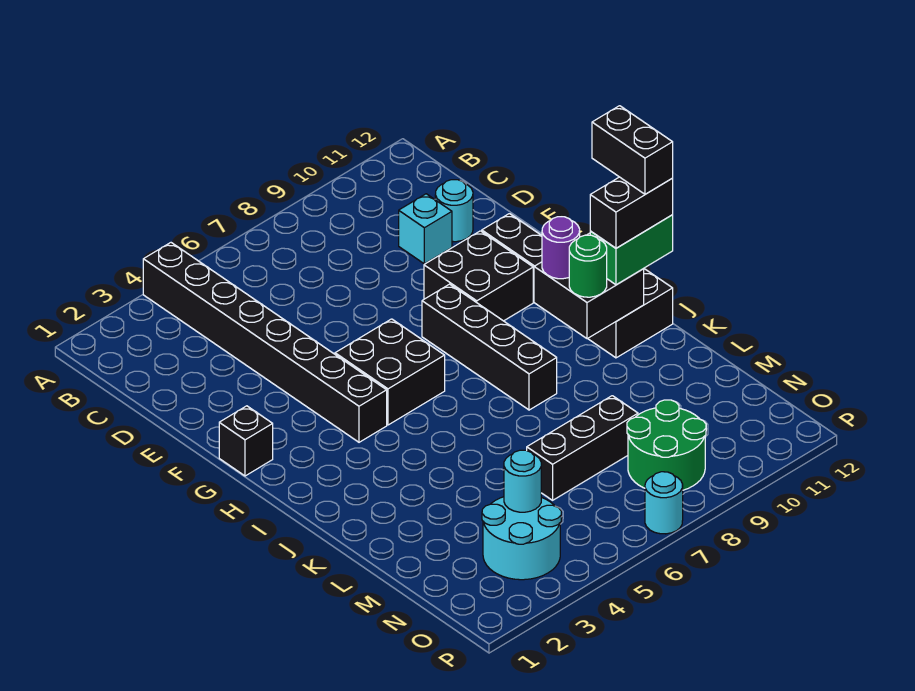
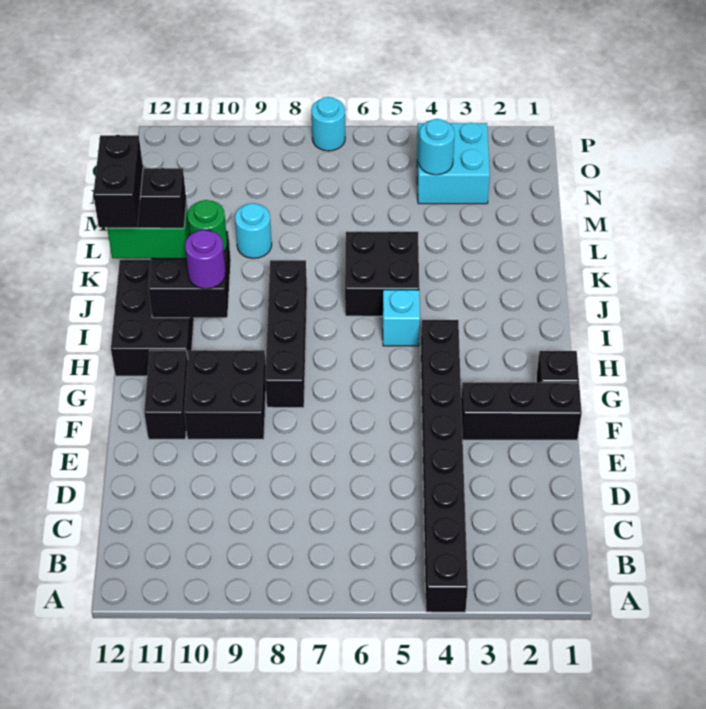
cyan 1x1 brick [399,194,452,264] -> cyan 1x1 brick moved to [383,290,420,346]
cyan 1x1 round brick [435,180,473,242] -> cyan 1x1 round brick moved to [235,203,272,258]
black 2x2 brick [335,319,445,425] -> black 2x2 brick moved to [345,232,419,316]
black 1x3 brick [527,396,638,500] -> black 1x3 brick moved to [461,382,582,440]
cyan 2x2 round brick [482,497,561,580] -> cyan 2x2 brick [417,123,490,204]
green 2x2 round brick [627,400,706,490] -> none

